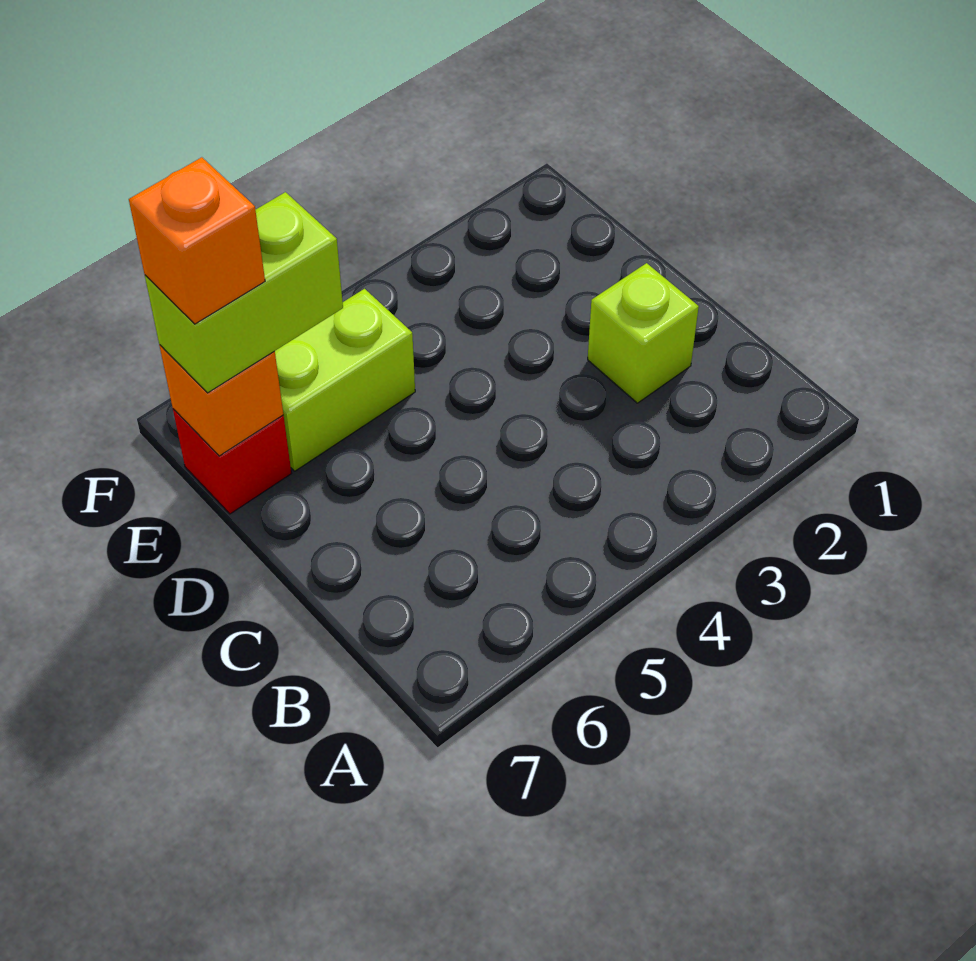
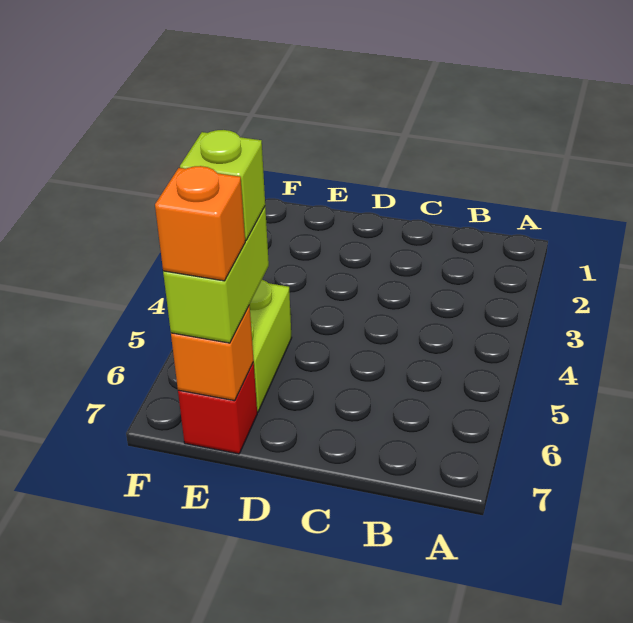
lime 1x1 brick [588,263,699,403] -> lime 1x1 brick moved to [180,130,265,241]

